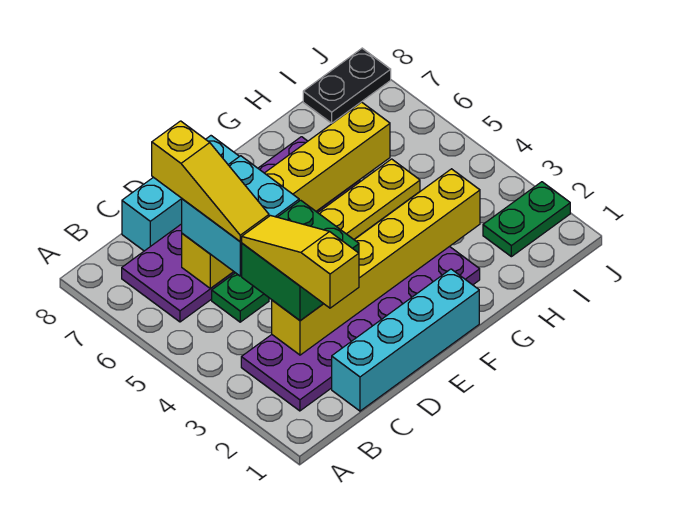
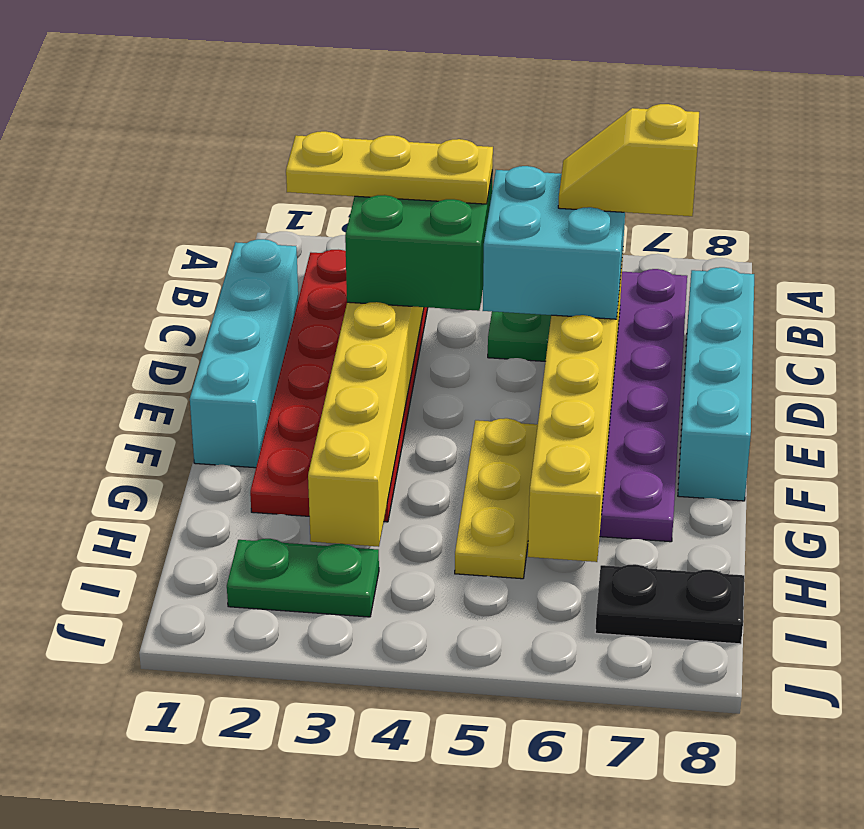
purple 2x6 plate [241,246,480,411] -> red 2x6 plate [250,250,428,522]
yellow 1x3 slope [242,216,359,308] -> yellow 1x3 plate [286,131,493,204]
yellow 1x3 slope [152,121,269,242] -> yellow 1x2 slope [558,104,699,216]
cyan 1x3 brick [122,136,239,251] -> cyan 1x4 brick [678,267,754,501]
green 1x2 plate [483,182,570,257] -> green 1x2 plate turned to [227,539,379,617]
black 1x2 plate [303,48,391,123] -> black 1x2 plate turned to [595,564,744,644]

